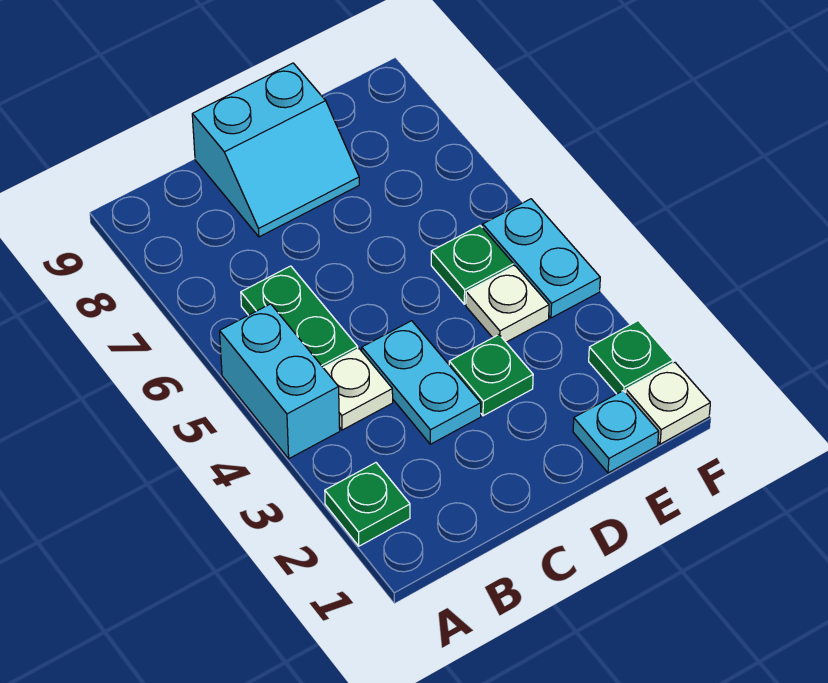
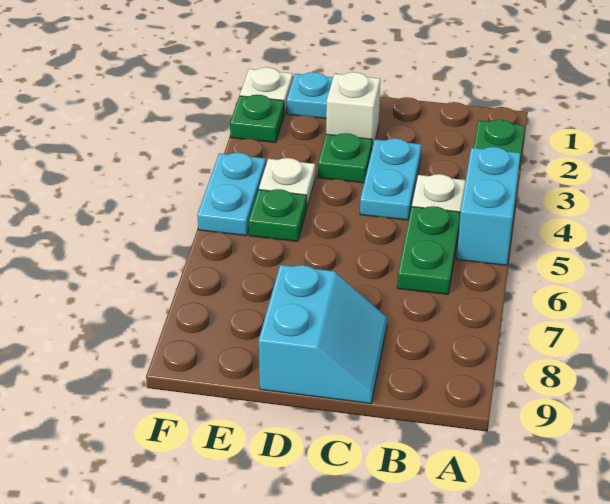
cyan 2x2 slope [192,63,359,237] -> cyan 2x2 slope turned to [259,265,387,404]
none -> white 1x1 brick [326,72,380,148]

